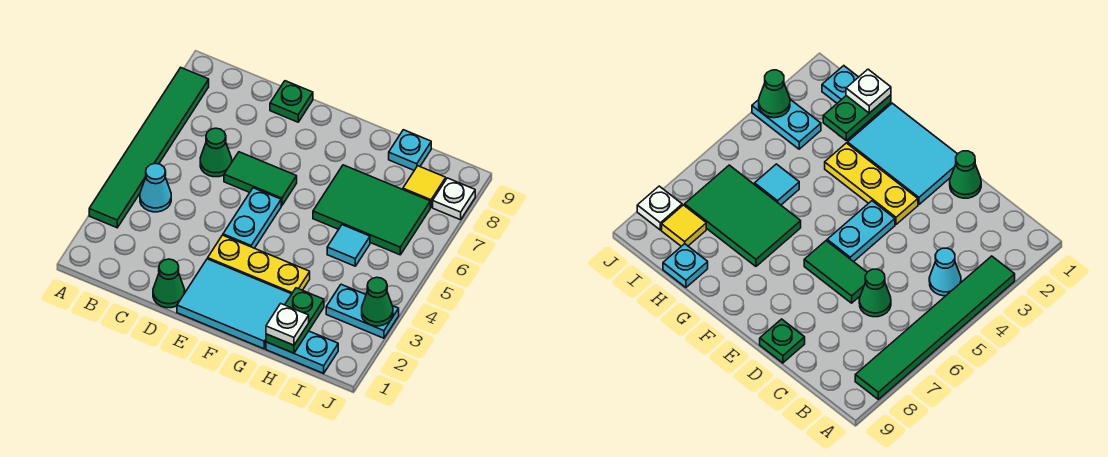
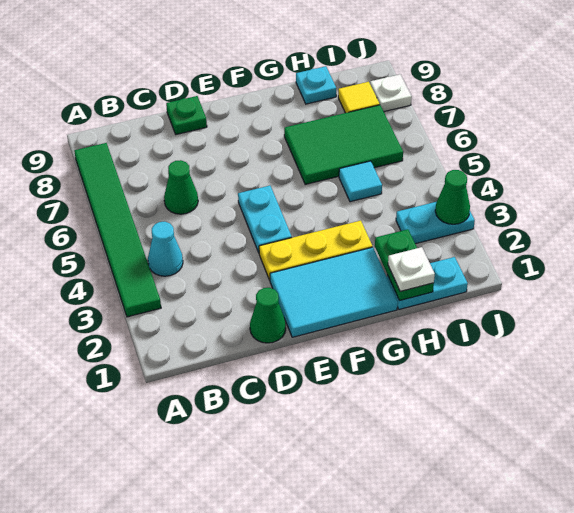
green 1x2 tile [224,152,297,206] -> none

